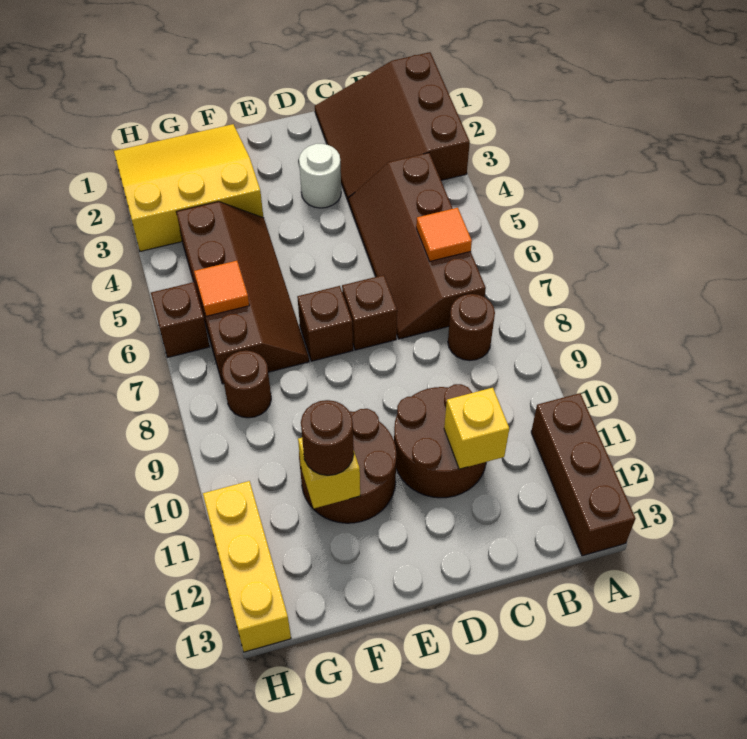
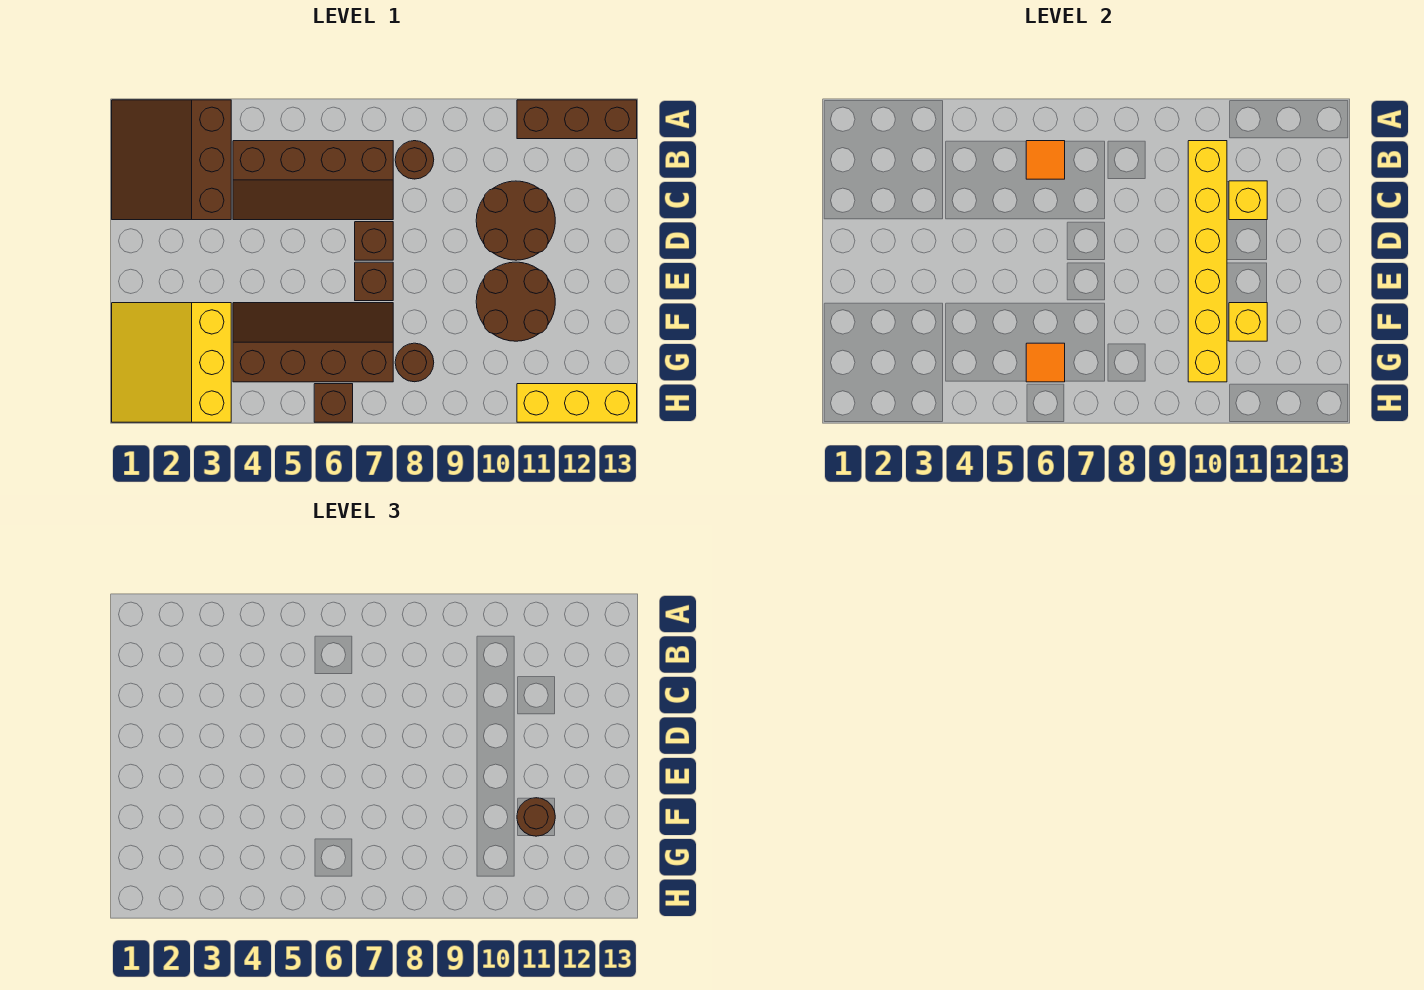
brown 3x3 slope [315,52,470,202] -> brown 3x3 slope turned to [112,100,231,220]
none -> yellow 1x6 brick [1188,141,1227,382]
white 1x1 round brick [299,144,341,208] -> none

